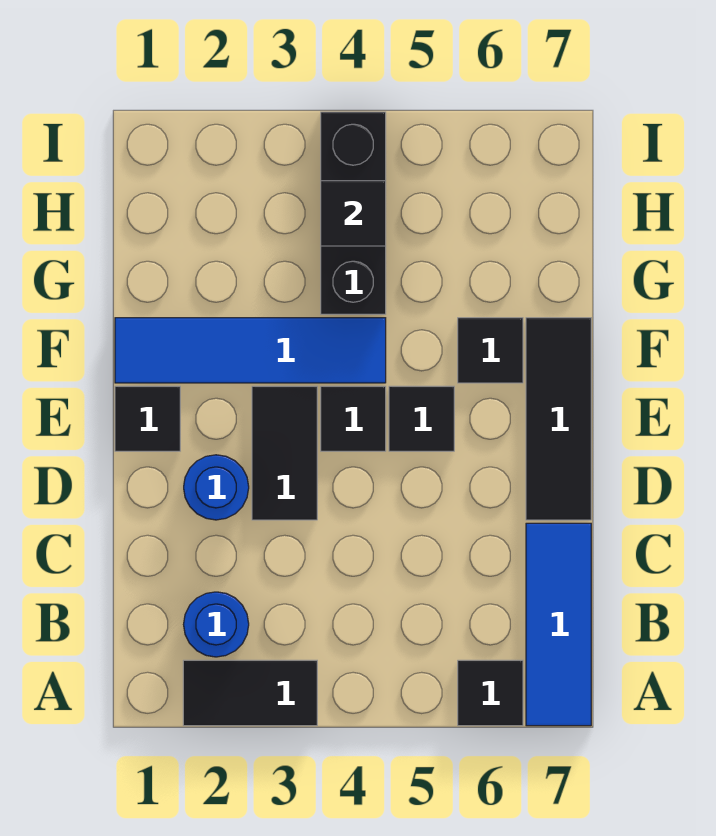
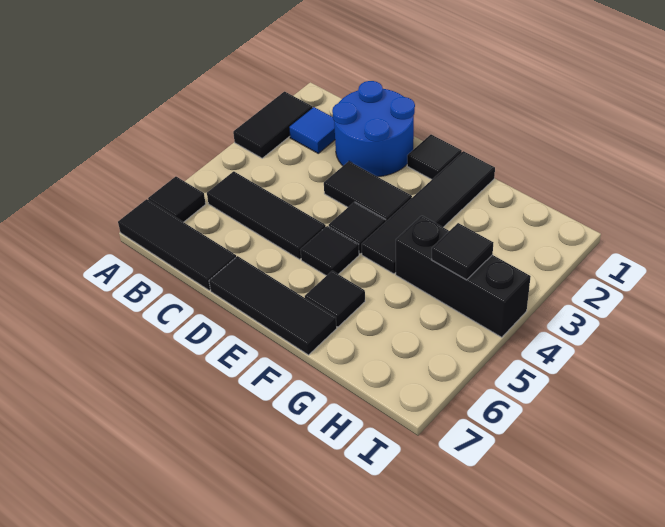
blue 1x3 tile [526,523,591,726] -> black 1x3 tile [118,199,236,290]
blue 1x1 round brick [184,592,249,657] -> blue 1x1 tile [289,107,335,153]
none -> black 1x3 tile [207,171,326,259]
blue 1x1 round brick [184,455,249,520] -> blue 2x2 round brick [332,81,415,177]
blue 1x4 tile [115,318,386,383] -> black 1x4 tile [362,151,495,274]

